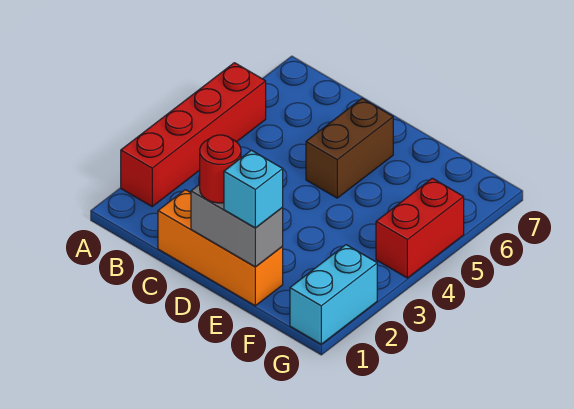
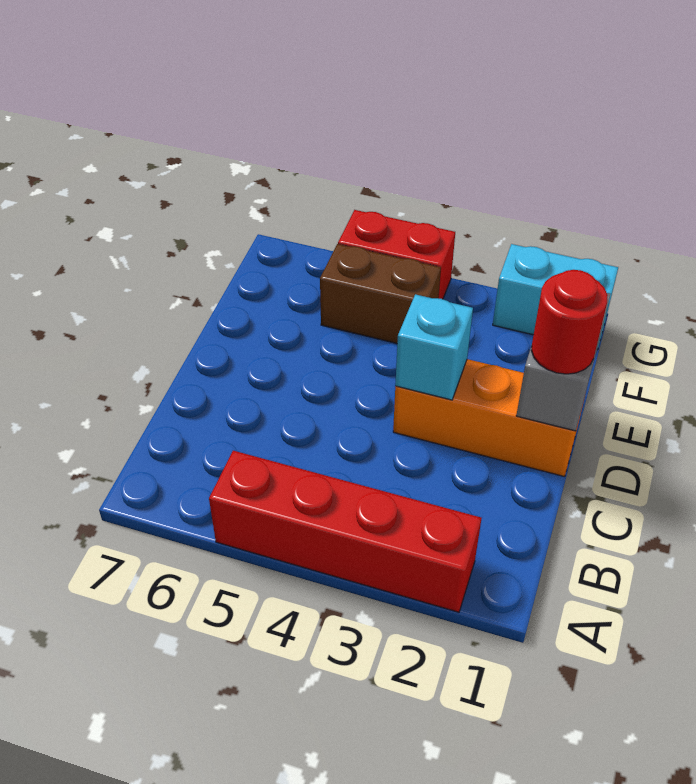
orange 1x3 brick [158,190,283,306] -> orange 1x3 brick turned to [393,359,582,477]
brown 1x2 brick [306,99,393,198] -> brown 1x2 brick moved to [320,244,441,343]
cyan 1x1 brick [224,150,283,228] -> cyan 1x1 brick moved to [395,294,473,400]

